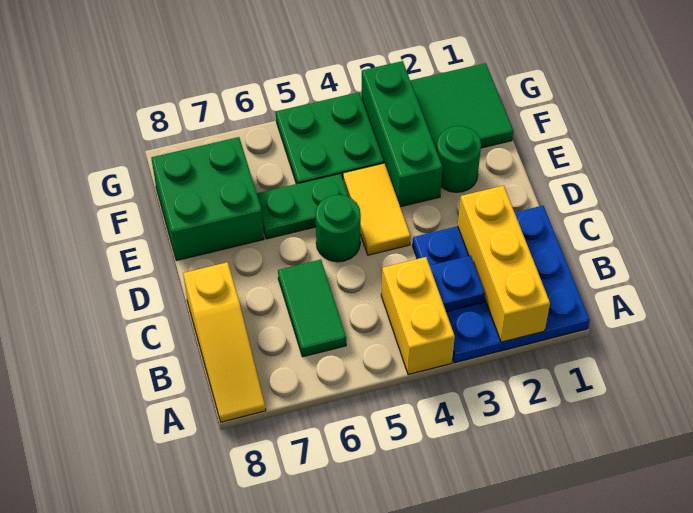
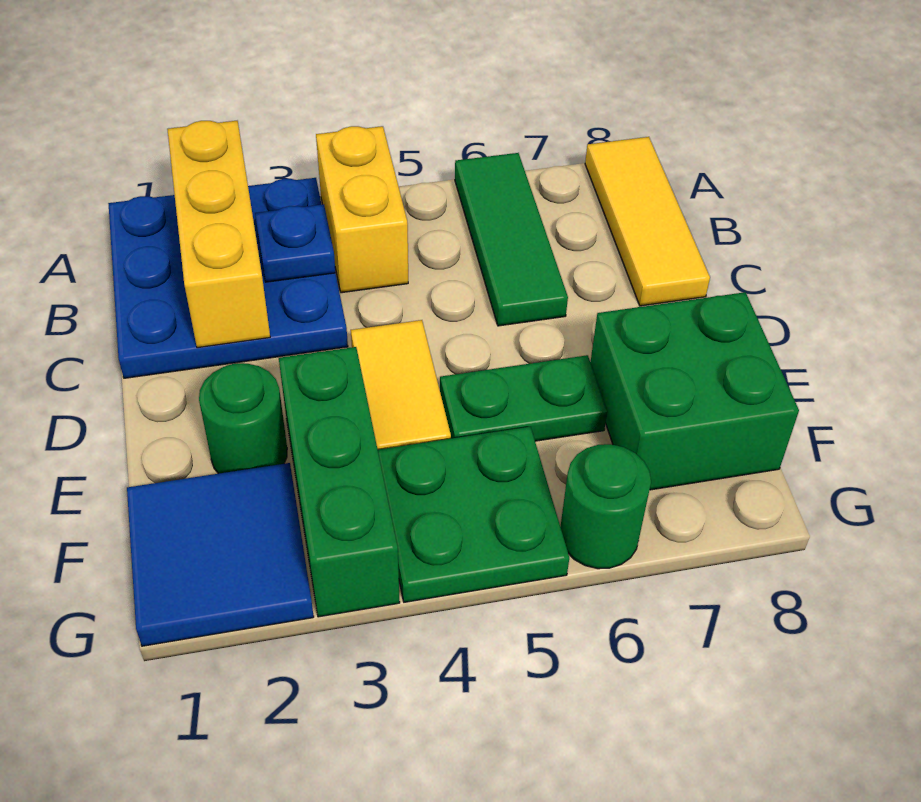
yellow 1x3 slope [183,262,266,422] -> yellow 1x3 tile [585,137,710,306]
green 1x2 tile [278,260,346,357] -> green 1x3 tile [455,153,568,326]
green 1x1 round brick [316,195,361,262] -> green 1x1 round brick moved to [560,444,651,569]
green 2x2 tile [411,63,513,150] -> blue 2x2 tile [127,463,314,646]

